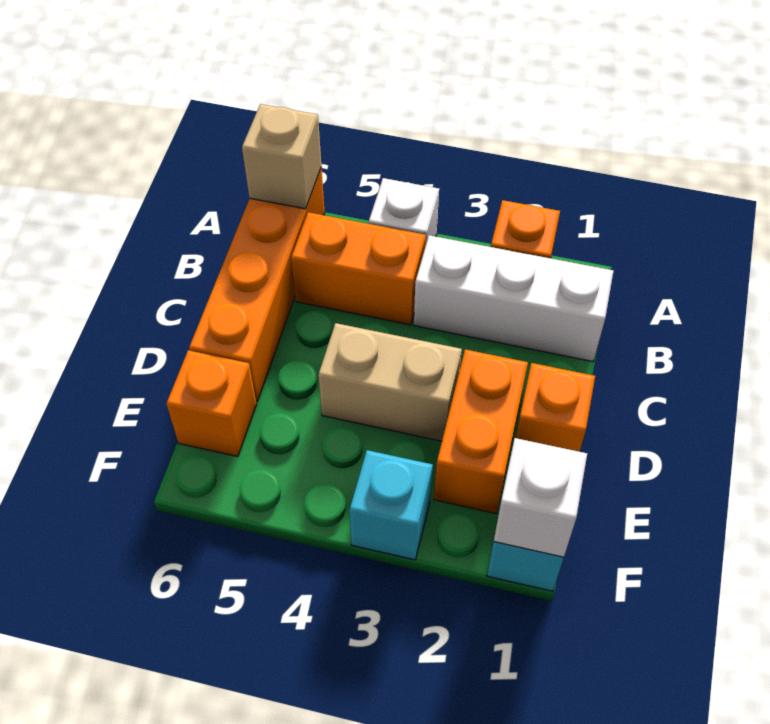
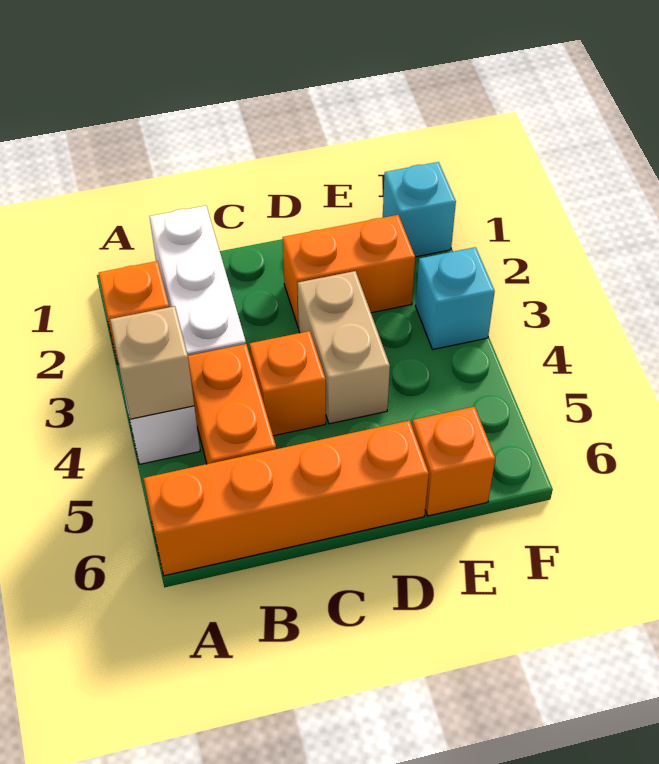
tan 1x1 brick [242,104,321,209] -> tan 1x1 brick moved to [110,306,194,419]
orange 1x1 brick [516,363,595,452] -> orange 1x1 brick moved to [250,331,326,436]
white 1x1 brick [494,438,587,557] -> none

